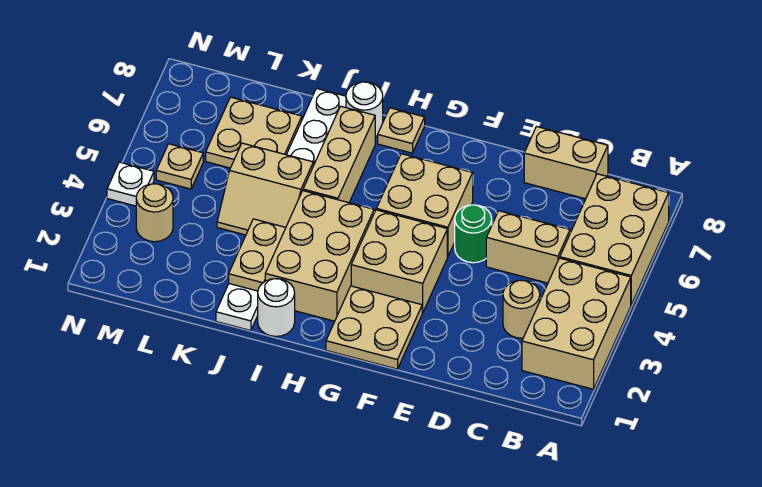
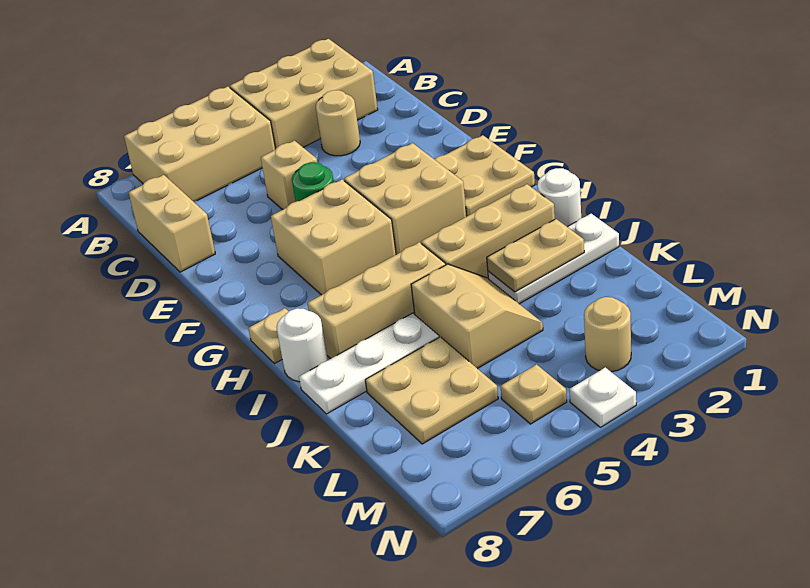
tan 1x2 brick [486,211,570,283] -> tan 1x1 brick [261,141,317,210]
tan 2x3 brick [265,191,374,321] -> tan 1x3 brick [421,184,555,278]

